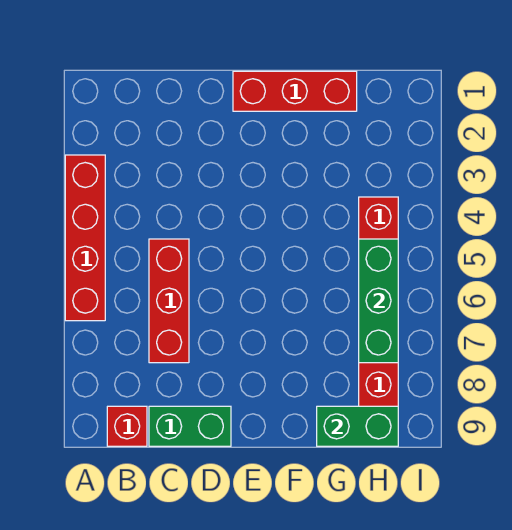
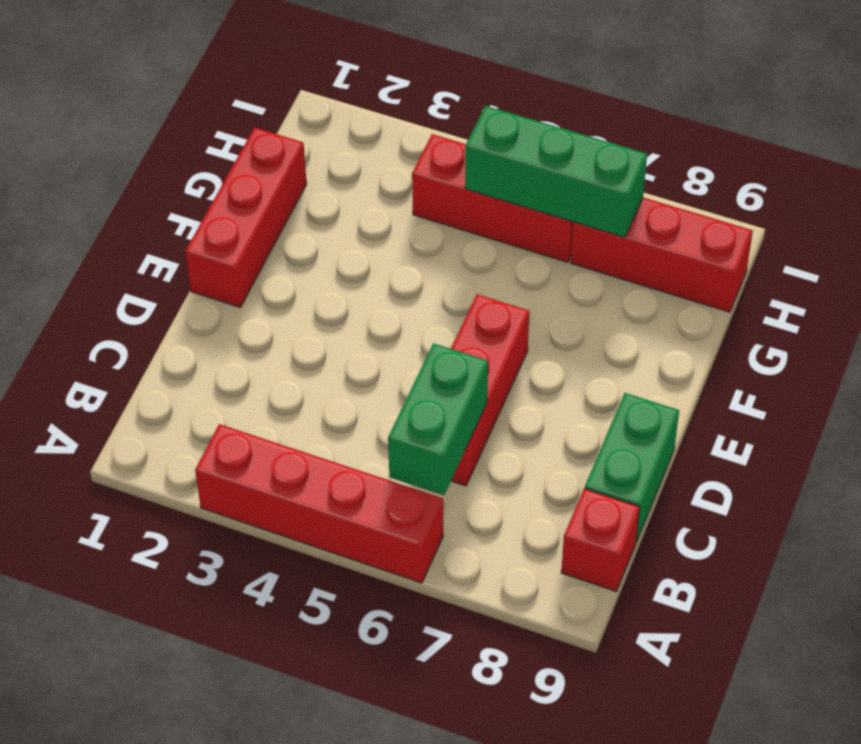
red 1x3 brick [149,239,189,363] -> red 1x3 brick turned to [451,294,529,486]
green 1x2 brick [317,406,398,446] -> green 1x2 brick moved to [388,343,488,495]

